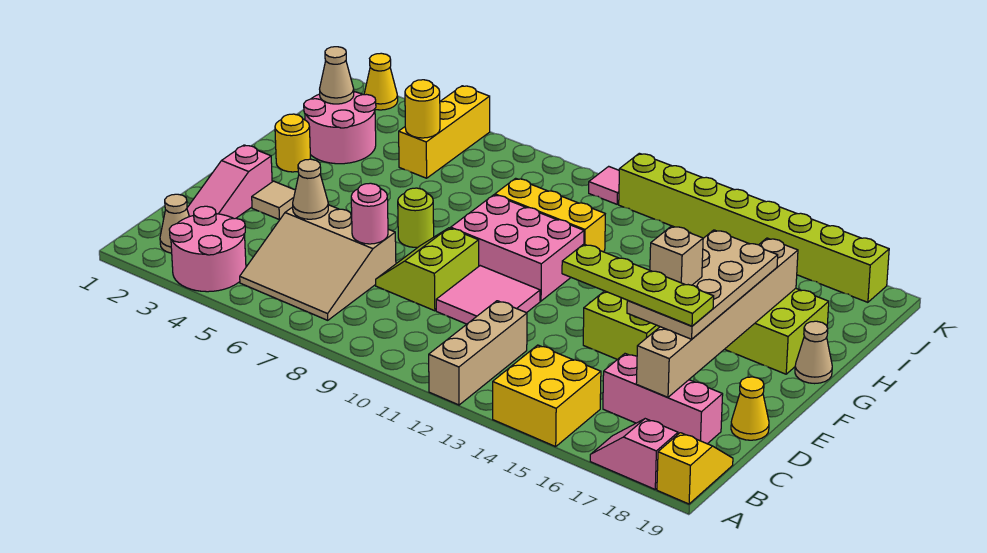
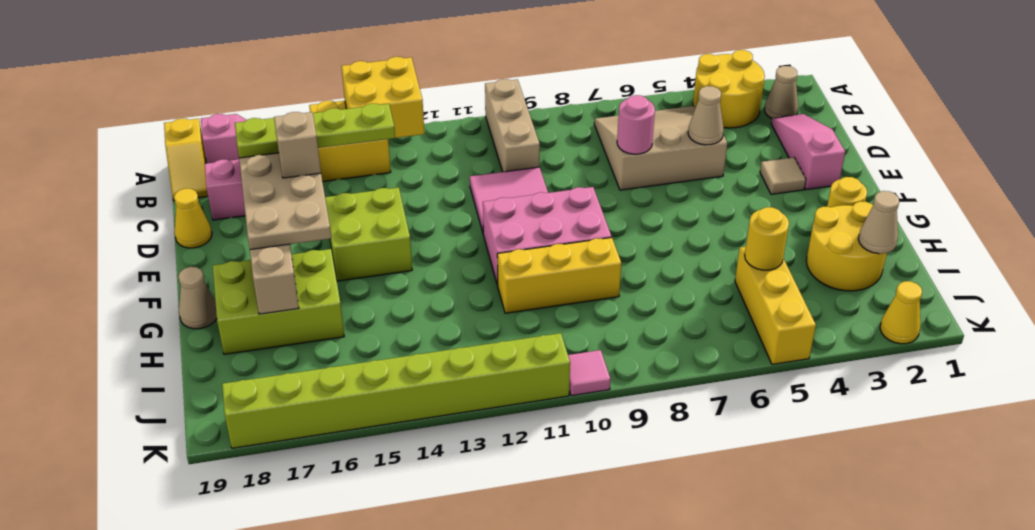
pink 2x2 round brick [169,206,246,292] -> yellow 2x2 round brick [693,50,765,128]
tan 1x3 brick [429,301,527,405] -> tan 1x3 brick moved to [485,79,540,172]
none -> yellow 2x2 brick [341,57,424,138]
lime 2x2 slope [376,228,479,311] -> none
lime 1x1 round brick [398,188,434,247] -> none
pink 2x2 round brick [304,92,376,164] -> yellow 2x2 round brick [806,201,887,291]

